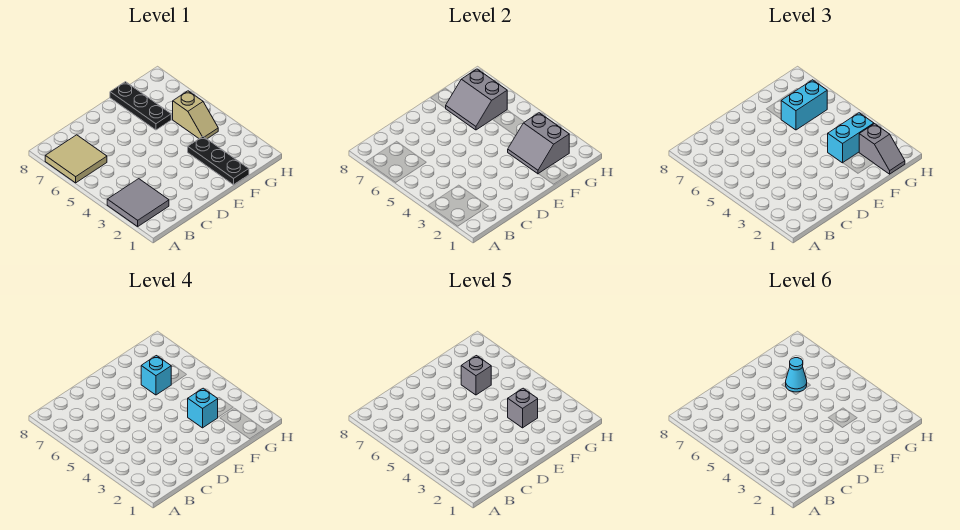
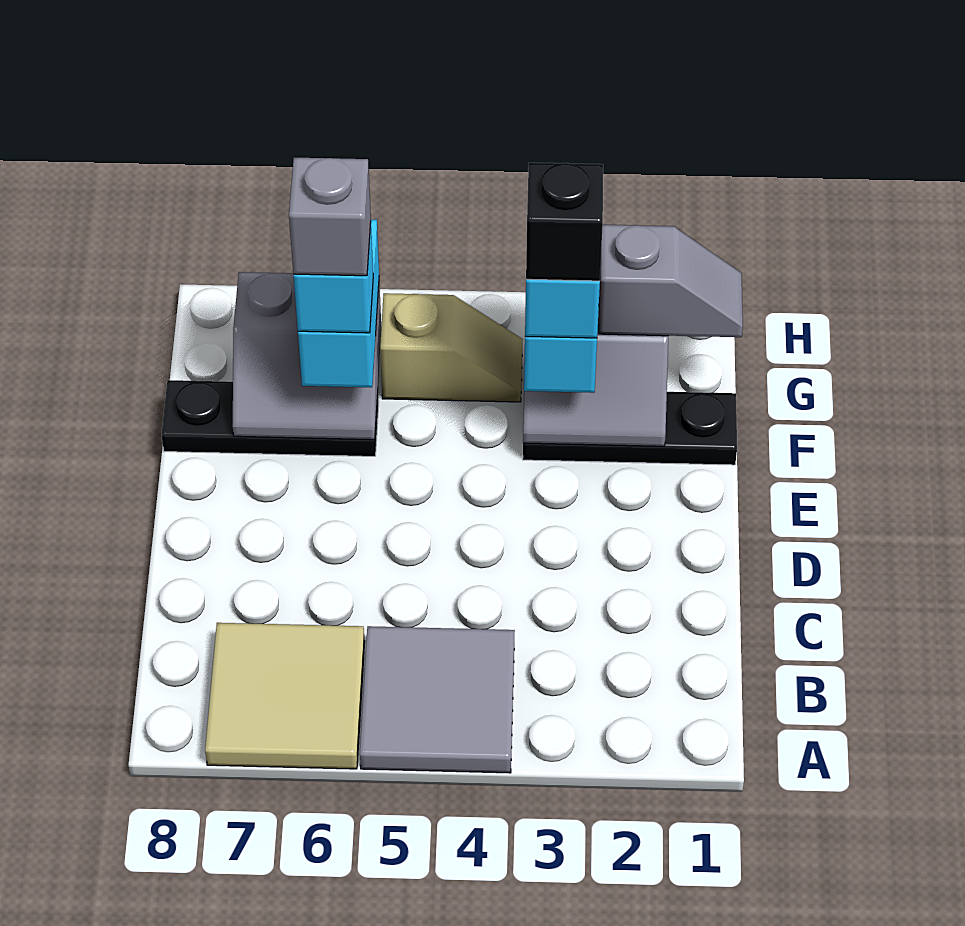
grey 2x2 tile [107,179,169,226] -> grey 2x2 tile moved to [360,626,515,773]
grey 1x1 brick [508,388,538,428] -> black 1x1 brick [526,163,603,281]
cyan 1x1 cone [786,358,807,392] -> none

